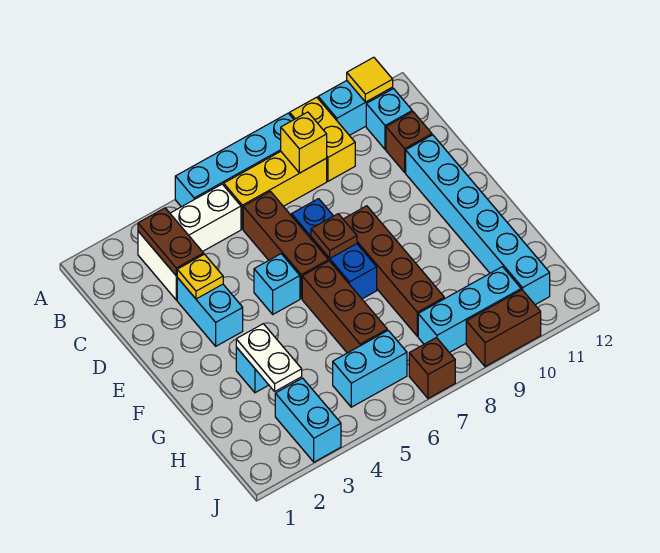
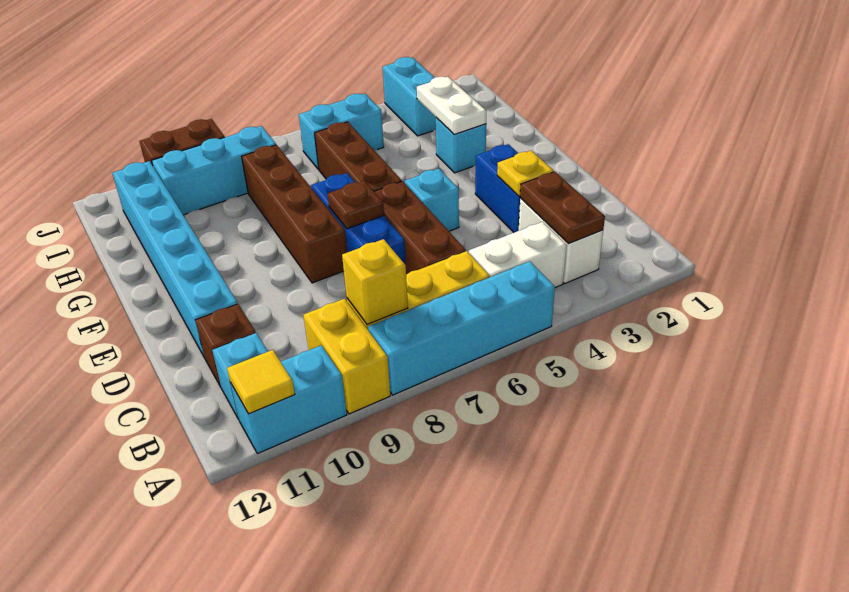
cyan 1x2 brick [177,278,243,346] -> blue 1x2 brick [475,144,520,232]
brown 1x1 brick [409,338,455,398] -> none

